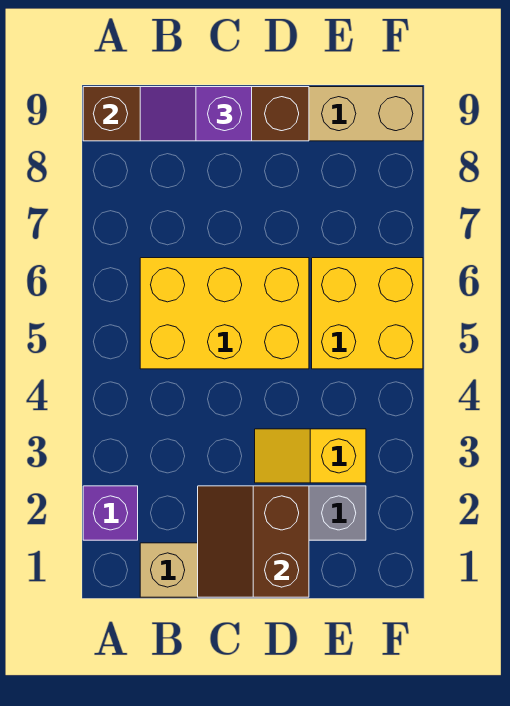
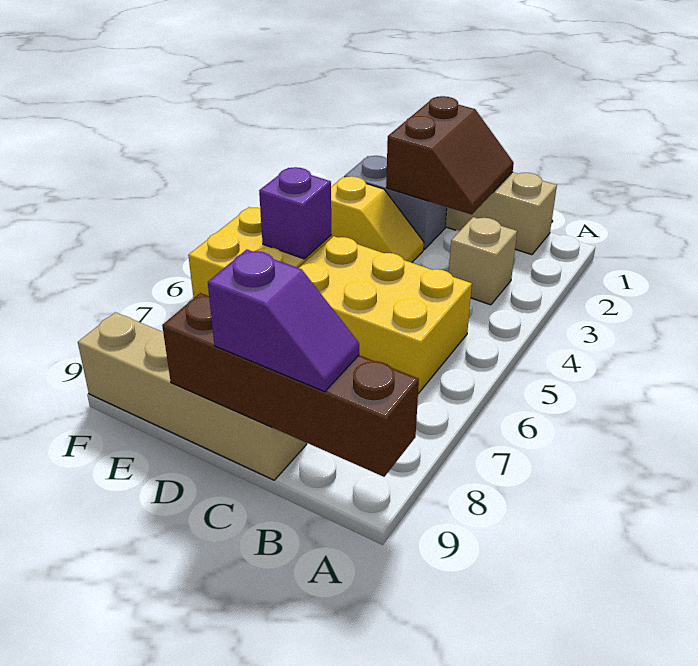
purple 1x1 brick [83,486,138,540] -> purple 1x1 brick moved to [259,167,331,259]
none -> tan 1x1 brick [449,217,517,305]

